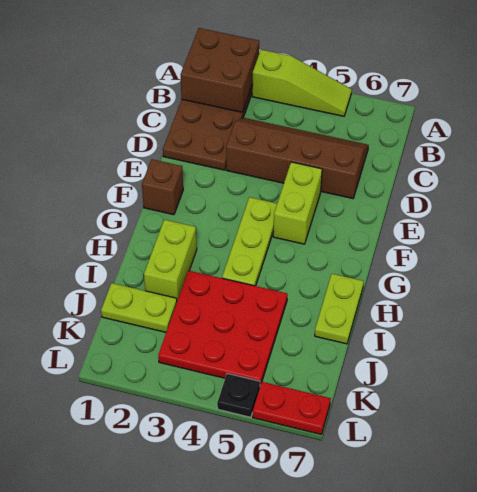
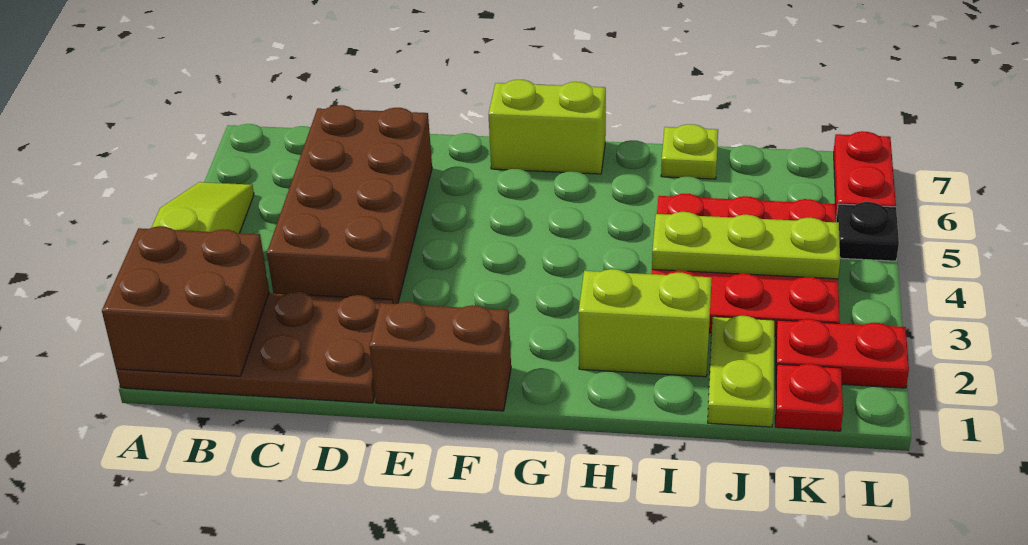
brown 2x4 slope [226,118,369,199] -> brown 2x4 brick [267,105,432,304]
lime 1x2 brick [273,162,322,244] -> lime 1x2 brick moved to [488,80,606,174]
brown 1x1 brick [142,159,183,215] -> brown 1x2 brick [370,302,511,411]
lime 1x3 plate [222,197,277,286] -> lime 1x3 plate moved to [652,212,840,279]
lime 1x2 plate [315,274,364,344] -> lime 1x1 plate [661,124,718,179]
none -> red 1x1 plate [775,364,843,431]
none -> red 1x2 plate [776,319,909,388]

